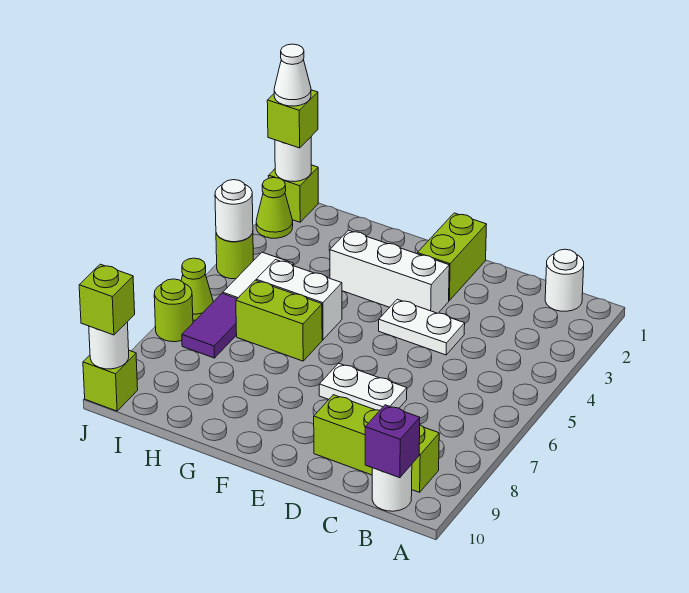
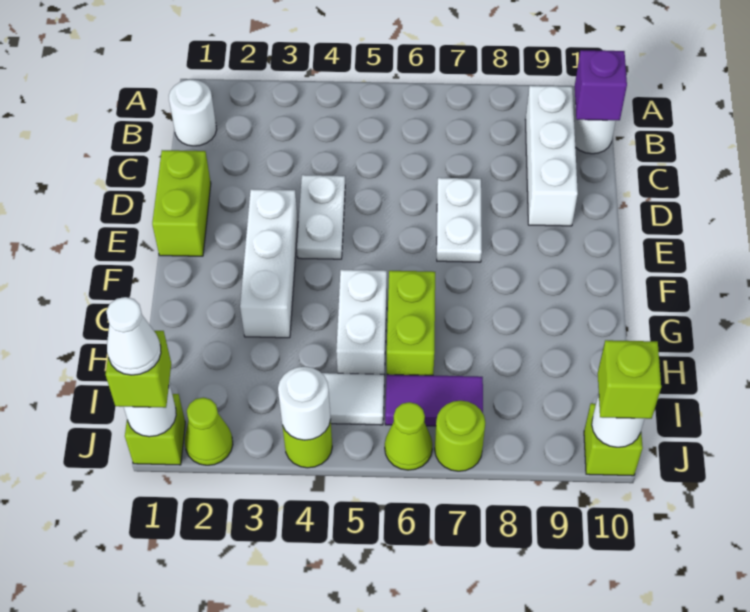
lime 1x3 brick [314,395,439,492] -> white 1x3 brick [525,86,578,226]
lime 1x2 brick [417,213,487,300] -> lime 1x2 brick turned to [152,150,211,256]

